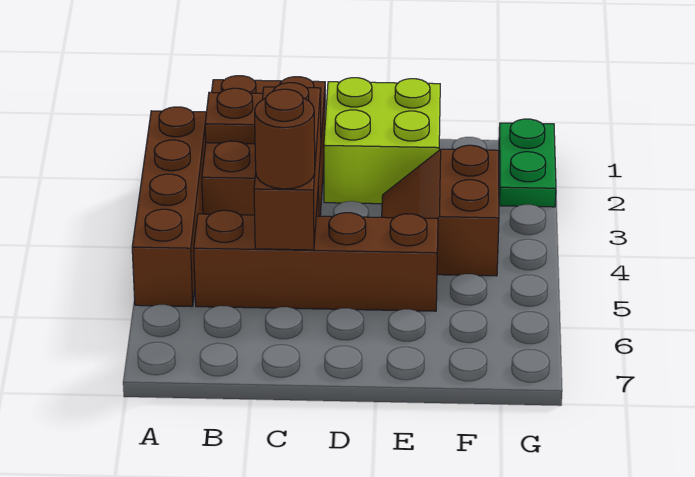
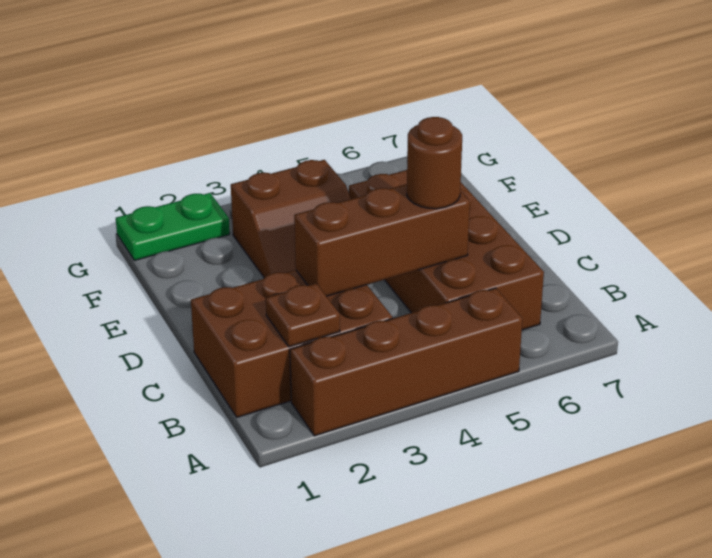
brown 1x4 brick [194,210,438,311] -> brown 2x4 brick [349,170,544,330]
lime 2x2 brick [324,78,440,204] -> none

